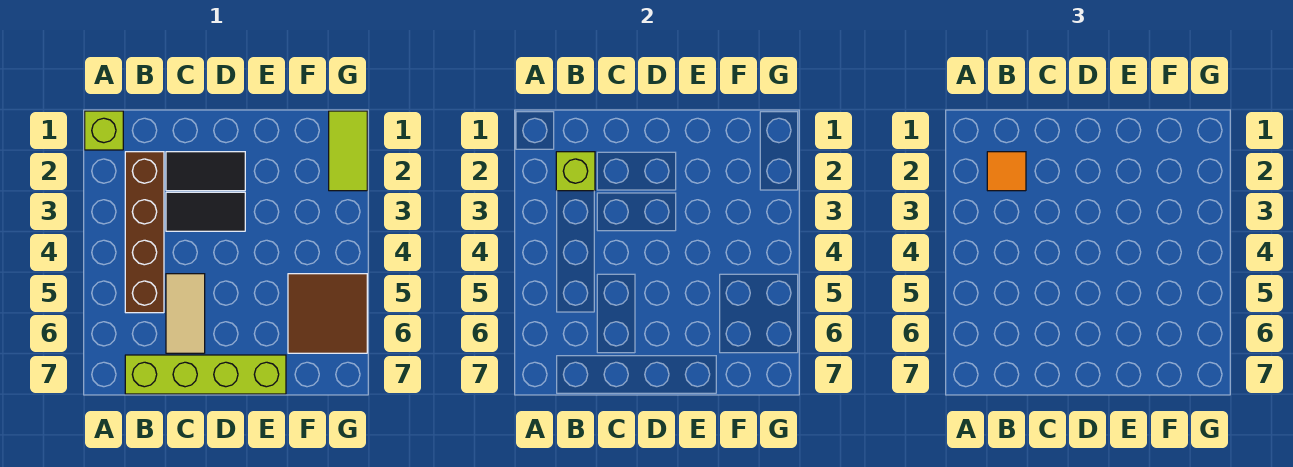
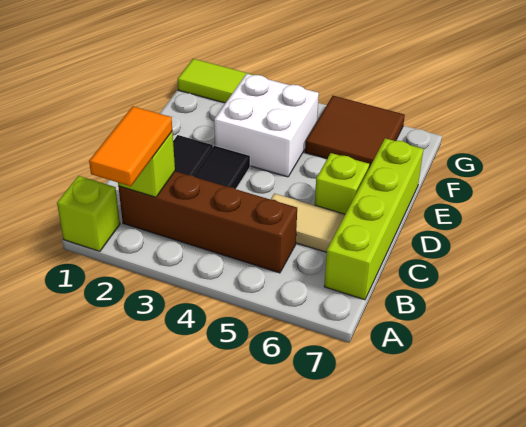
orange 1x1 tile [987,152,1026,191] -> orange 1x2 tile [89,106,172,186]
none -> lime 1x1 brick [315,153,369,214]
none -> white 2x2 brick [214,74,319,177]

